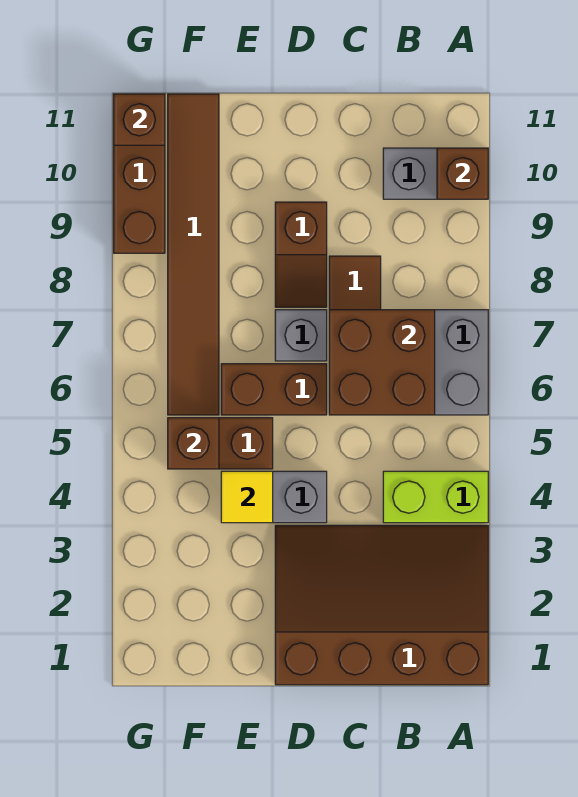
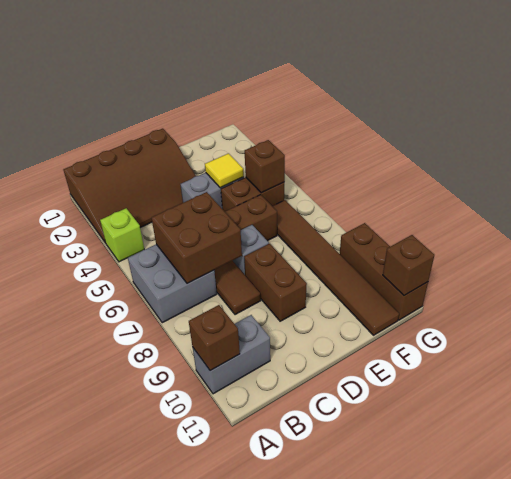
lime 1x2 brick [383,471,488,523] -> lime 1x1 brick [100,208,144,262]
brown 1x2 slope [275,202,327,307] -> brown 1x2 brick [244,244,307,321]

